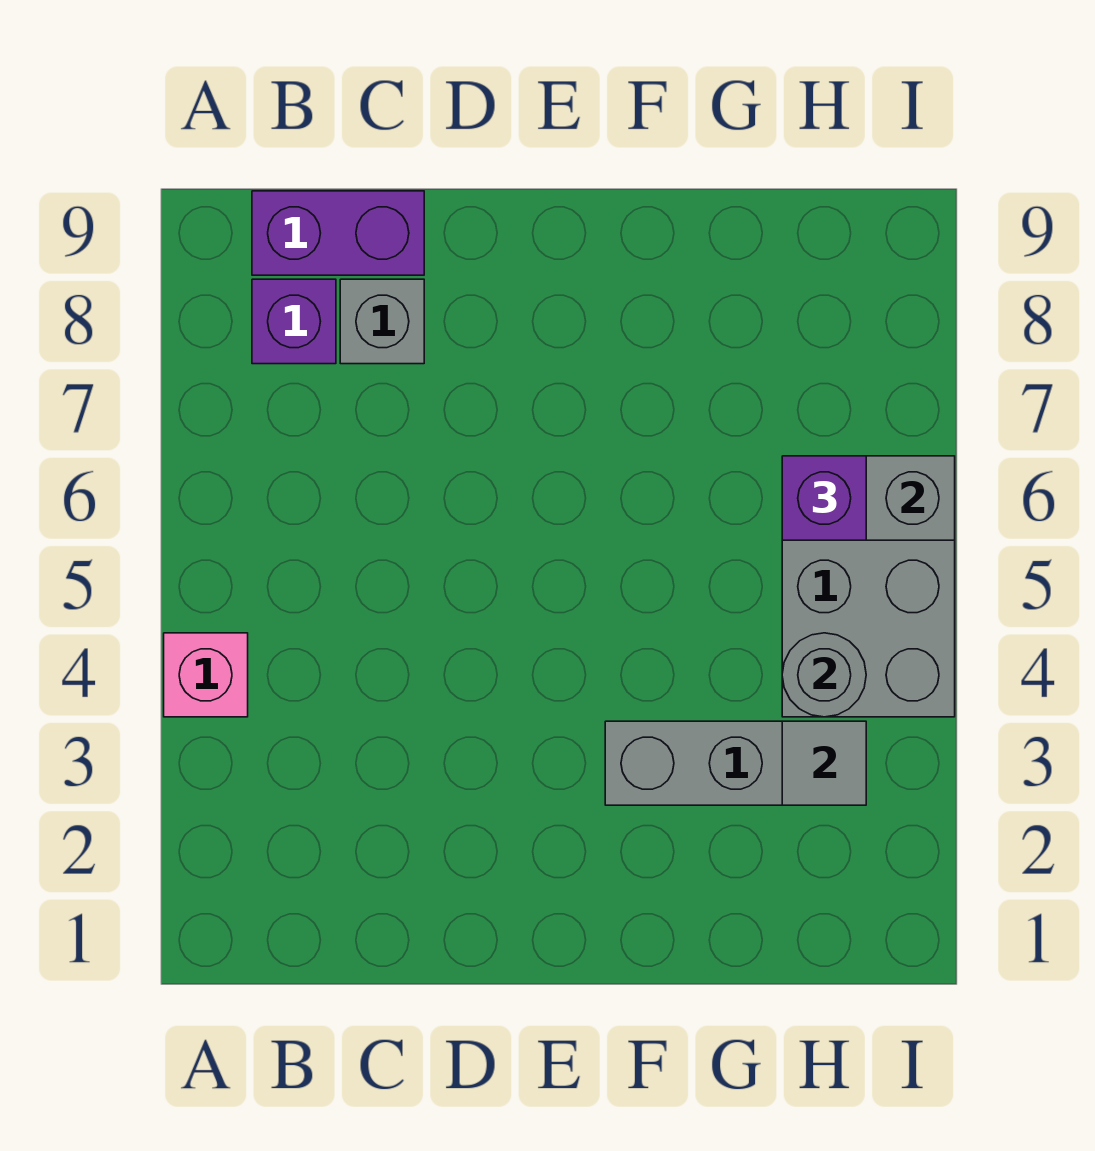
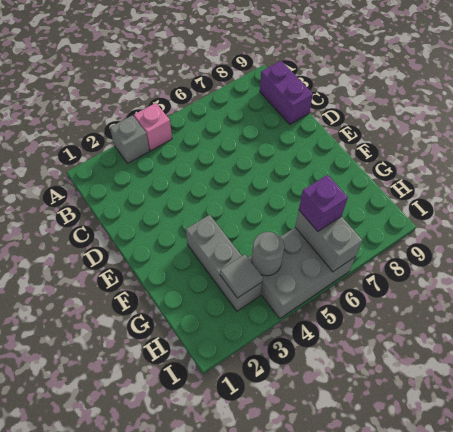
purple 1x1 brick [252,279,336,364] -> none
grey 1x1 brick [340,279,424,364] -> grey 1x1 brick moved to [110,115,149,163]

